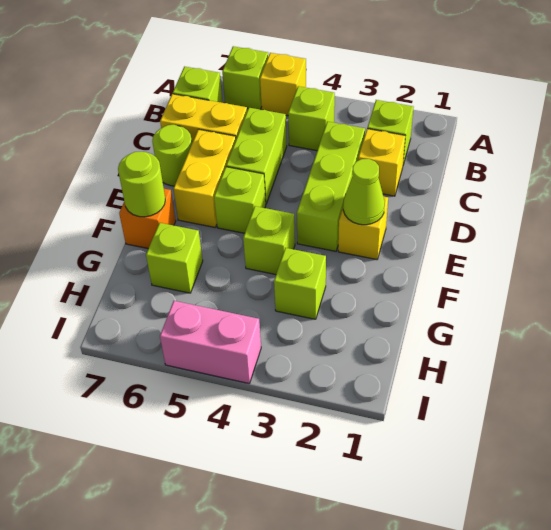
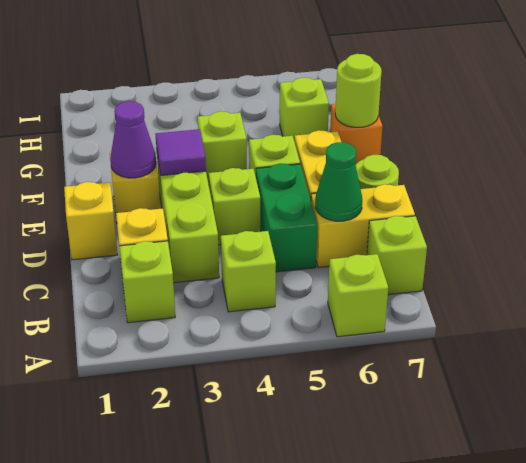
yellow 1x1 brick [260,53,306,116] -> yellow 1x1 brick moved to [64,182,118,260]
lime 1x2 brick [226,108,287,203] -> green 1x2 brick [256,163,317,272]
none -> green 1x1 cone [315,142,362,221]
lime 1x1 cone [343,159,385,225] -> purple 1x1 cone [110,101,156,178]
none -> purple 1x1 tile [156,129,206,175]
lime 1x1 brick [274,248,326,319] -> lime 1x1 brick moved to [209,168,260,245]
pink 1x2 brick [160,301,261,383] -> none

